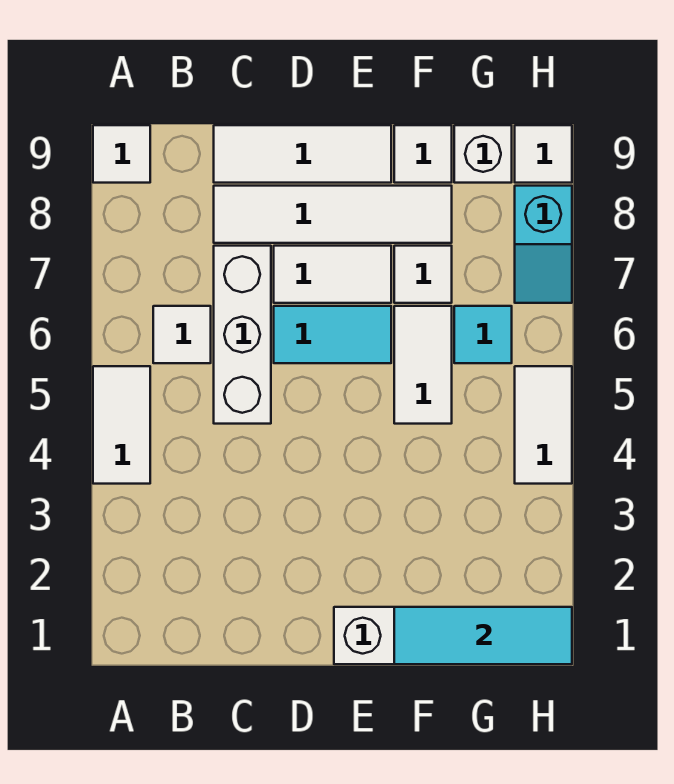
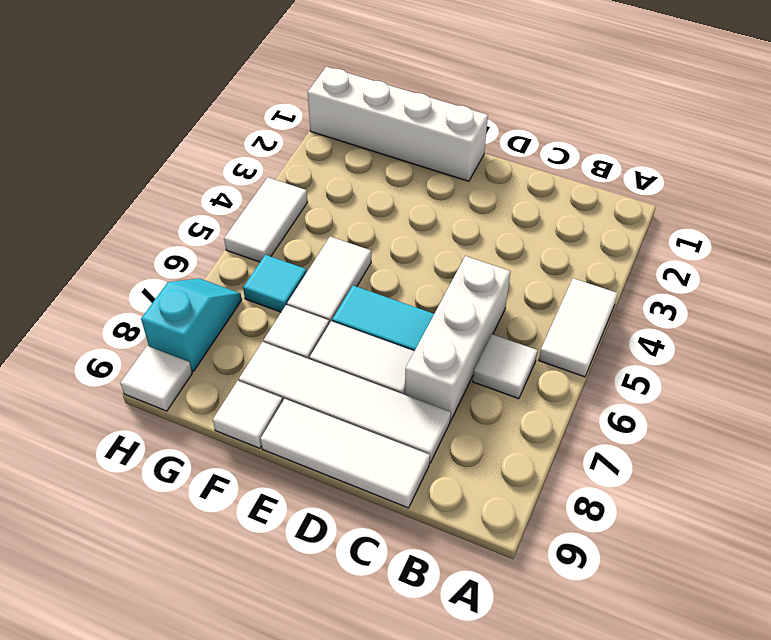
white 1x1 tile [93,125,150,183] -> none
cyan 1x3 tile [394,607,572,664] -> none
white 1x1 brick [454,125,512,183] -> none

